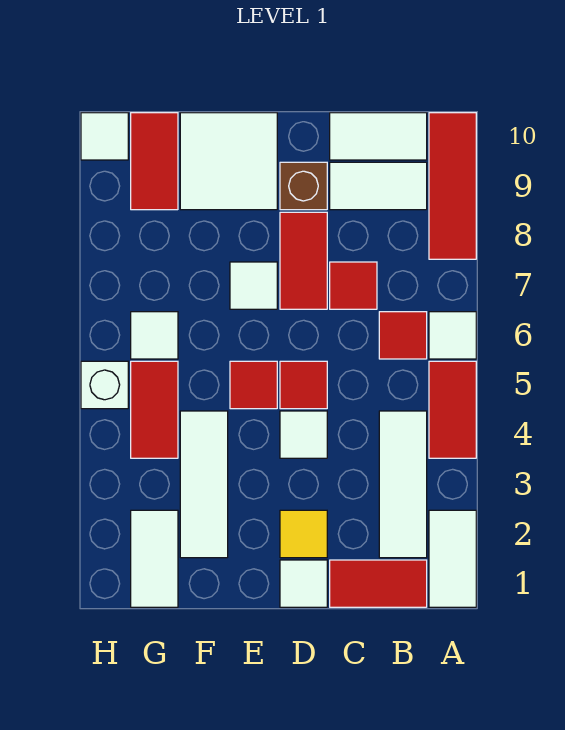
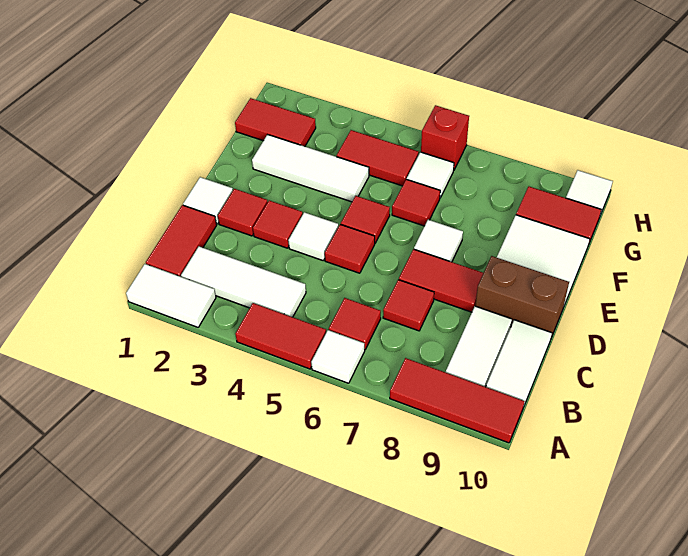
yellow 1x1 tile [280,510,327,558] -> red 1x1 tile [218,189,268,236]
none -> red 1x1 tile [253,200,303,248]
brown 1x1 brick [280,162,327,210] -> brown 1x2 brick [475,256,569,338]
none -> red 1x1 tile [392,179,440,226]
white 1x2 tile [131,510,178,607] -> red 1x2 tile [235,98,316,146]
white 1x1 brick [81,361,128,409] -> none
none -> red 1x1 brick [421,105,469,171]

